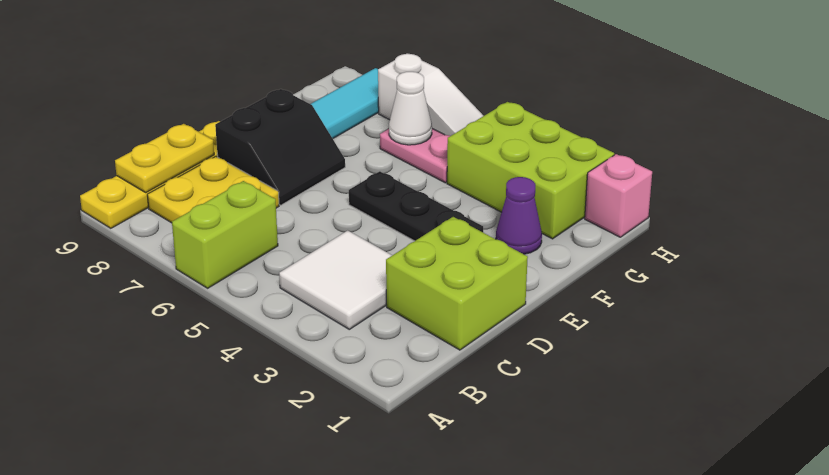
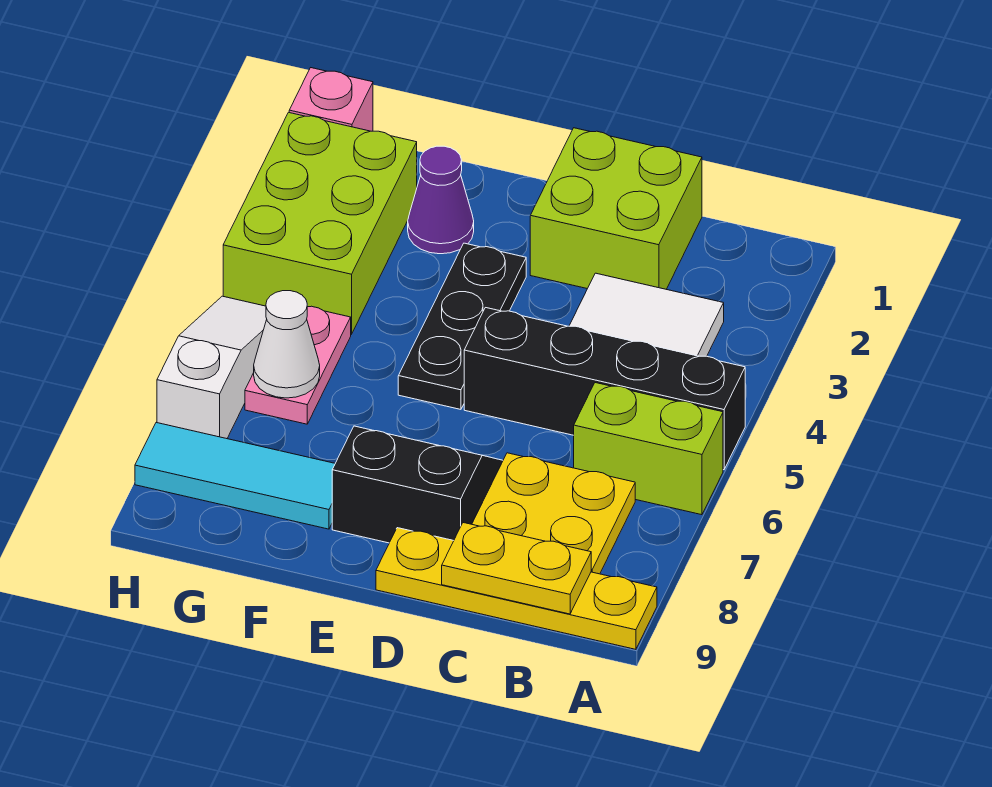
none -> black 1x4 brick [464,308,745,470]

